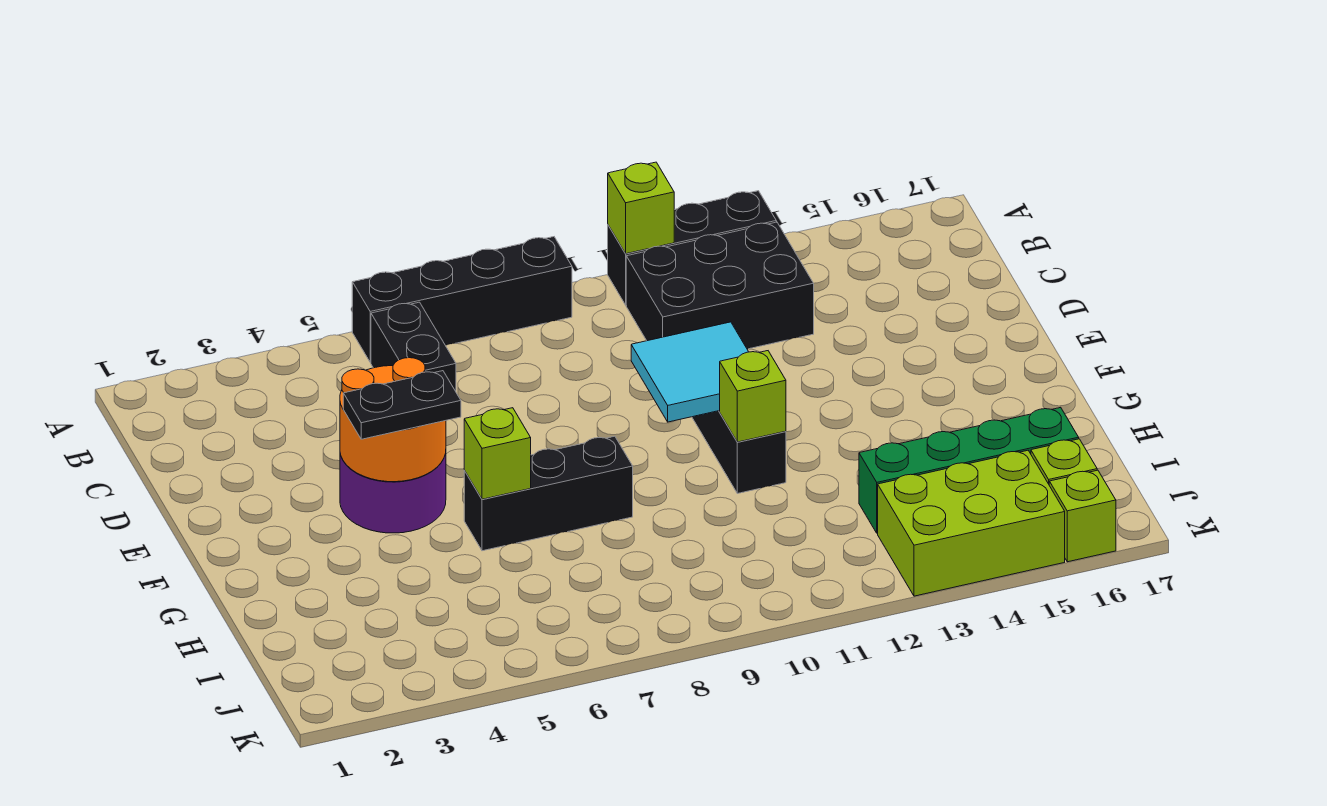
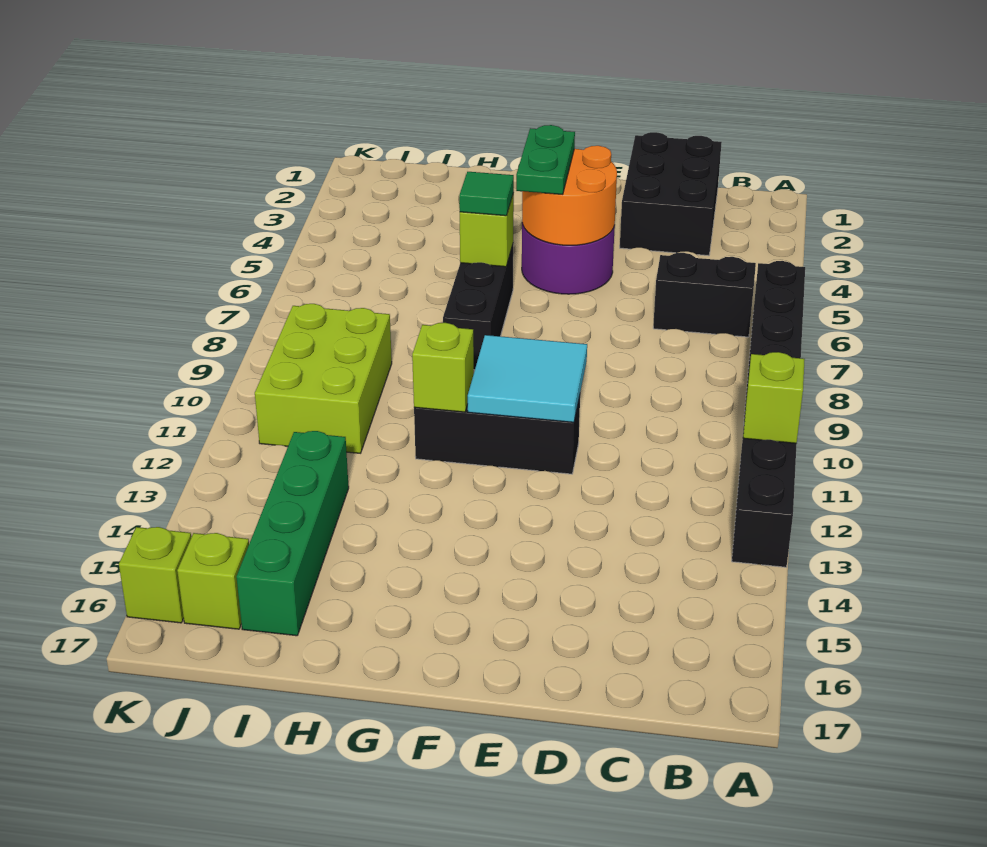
black 2x3 brick [626,222,814,349] -> black 2x3 brick moved to [620,132,722,256]
black 1x2 plate [343,371,461,439] -> green 1x2 plate [516,125,575,194]
none -> green 1x1 tile [459,172,514,216]
lime 2x3 brick [878,450,1065,596] -> lime 2x3 brick moved to [255,304,392,453]

